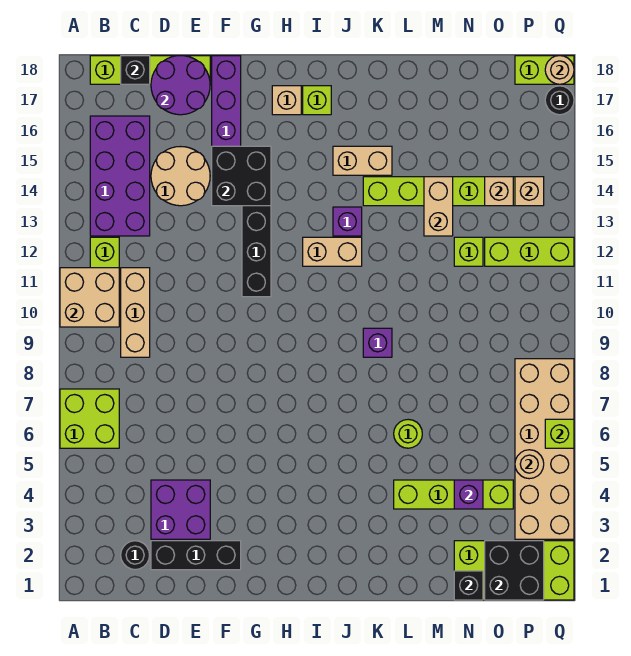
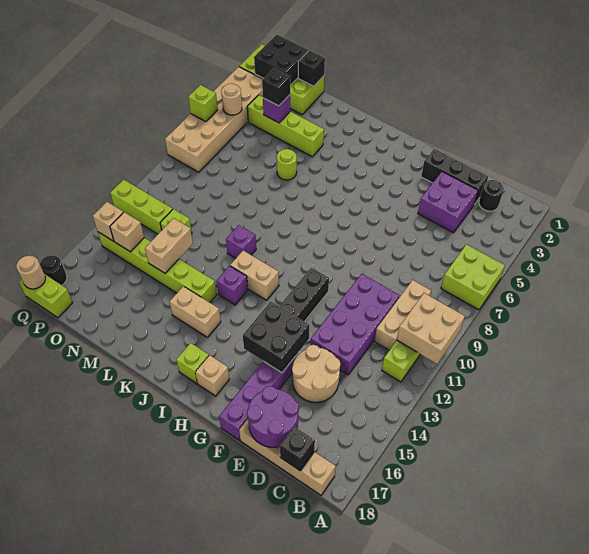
purple 2x4 brick [90,116,150,236] -> purple 2x4 brick moved to [311,274,400,375]
lime 1x4 brick [90,56,210,84] -> tan 1x4 brick [239,419,336,495]
purple 1x1 brick [363,328,392,357] -> purple 1x1 brick moved to [226,225,256,258]
none -> black 1x1 brick [262,68,290,106]

